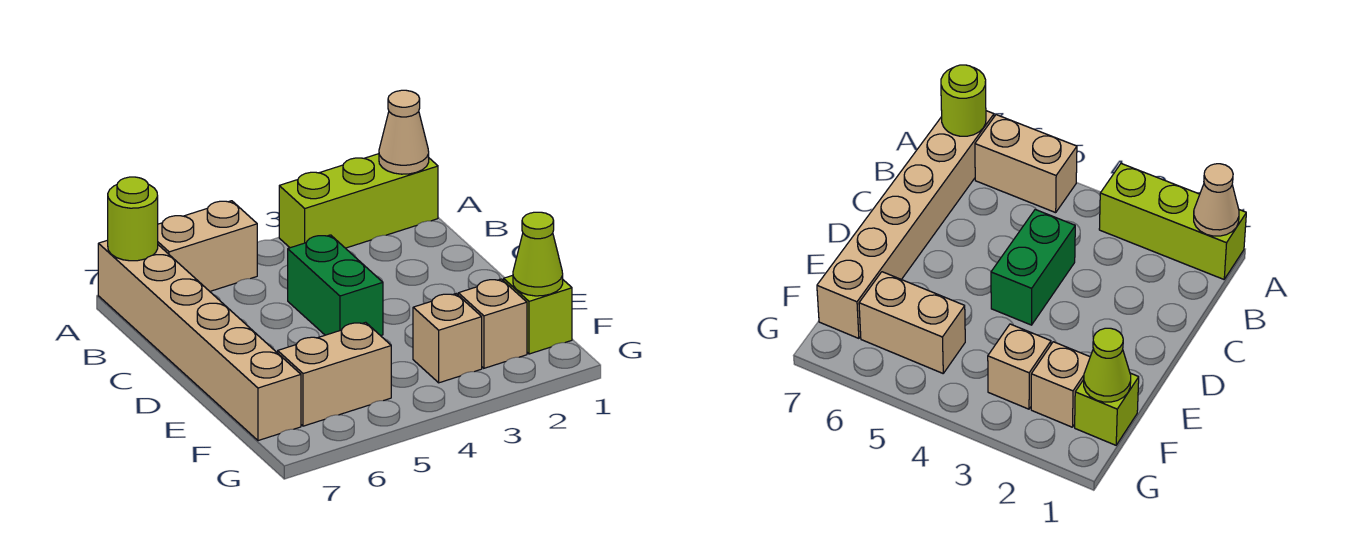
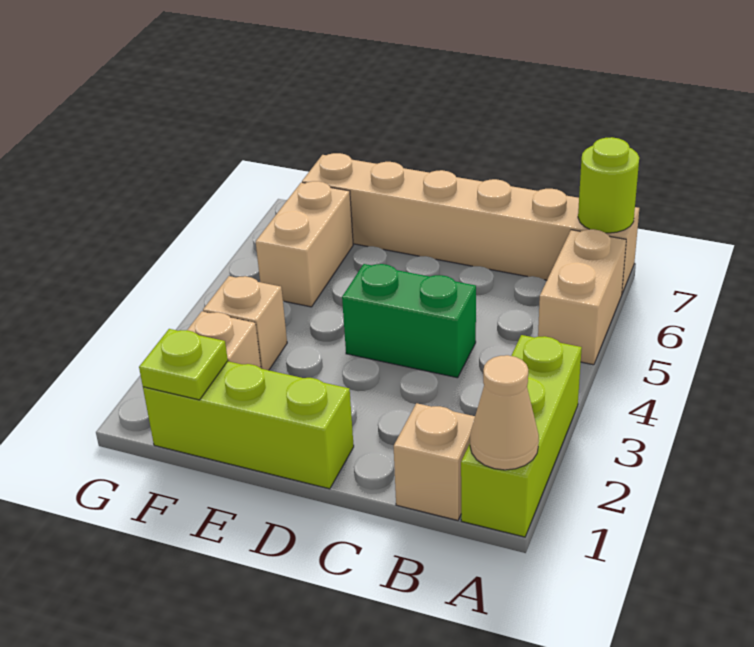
none -> tan 1x1 brick [394,403,475,520]
lime 1x1 brick [504,275,572,354] -> lime 1x3 brick [143,361,354,489]
lime 1x1 cone [513,212,563,296] -> lime 1x1 plate [139,329,228,400]

